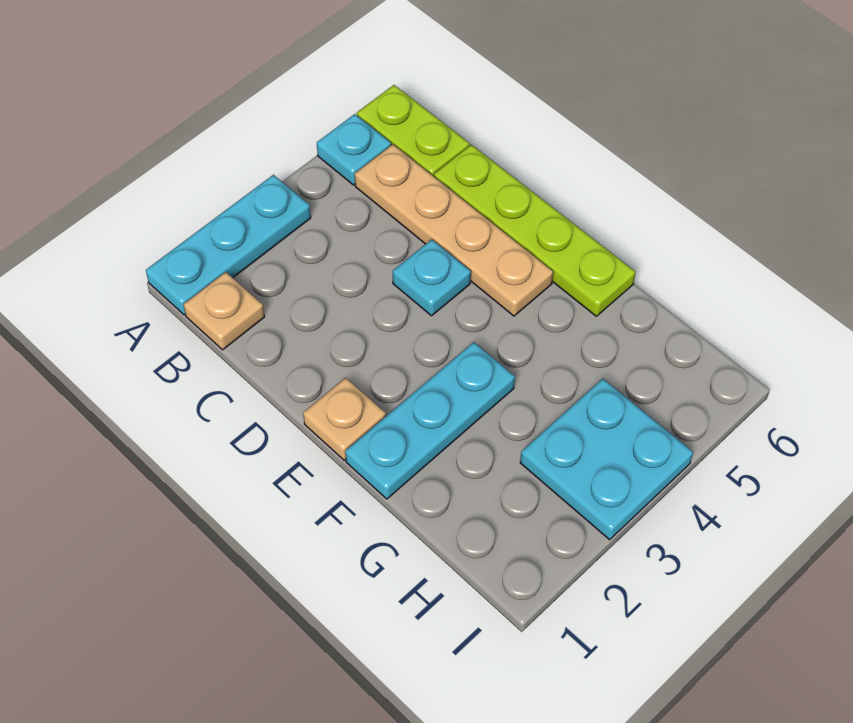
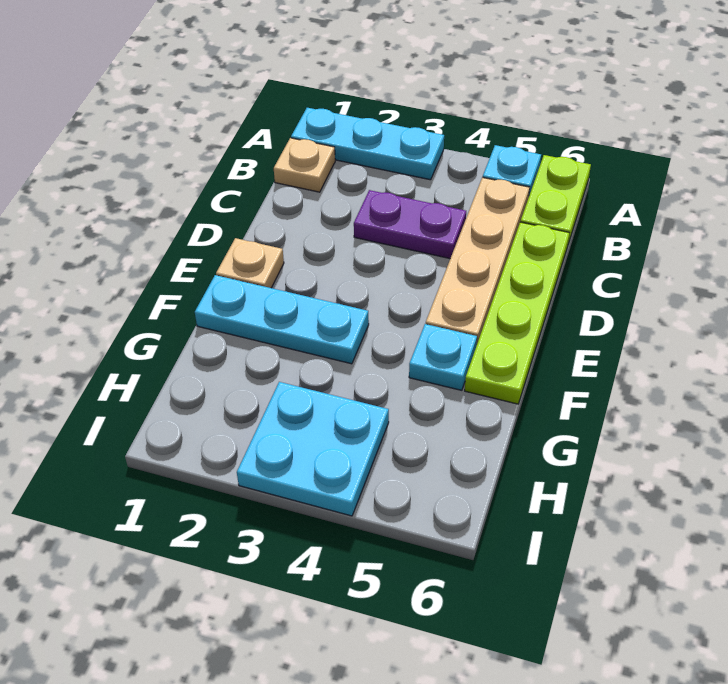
none -> purple 1x2 plate [354,190,466,258]
cyan 1x1 plate [393,239,471,316] -> cyan 1x1 plate moved to [409,324,477,390]

